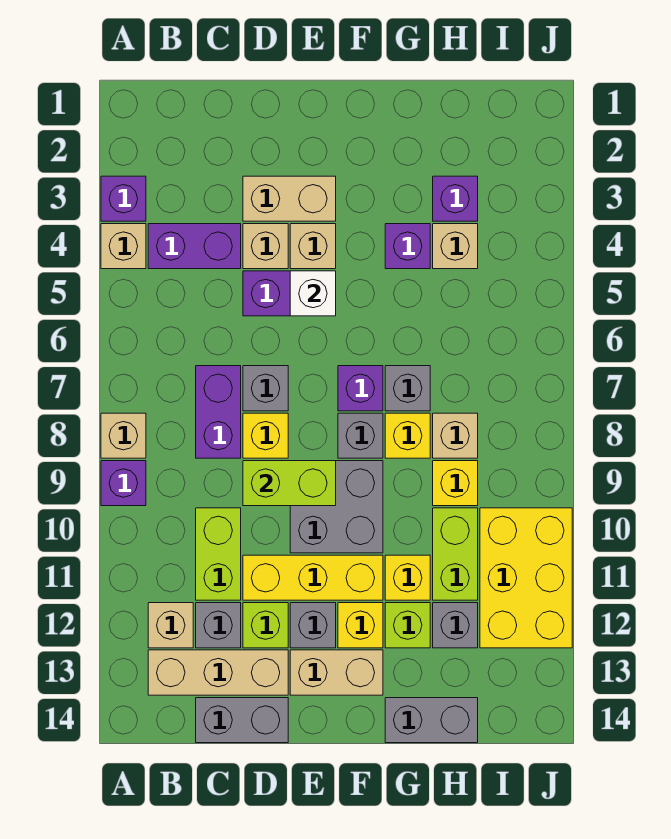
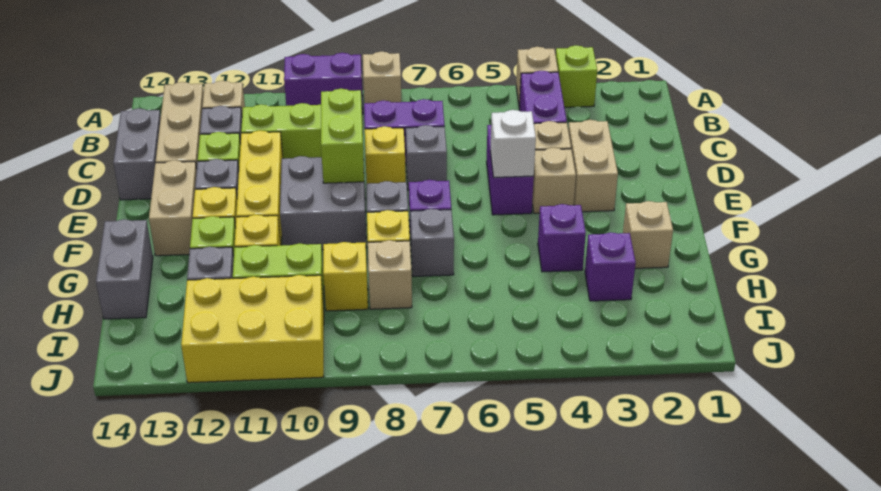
purple 1x1 brick [101,176,146,221] -> lime 1x1 brick [556,45,597,107]
purple 1x1 brick [101,461,146,506] -> purple 1x2 brick [284,53,363,114]
tan 1x1 brick [433,224,478,269] -> tan 1x1 brick moved to [623,201,673,268]

